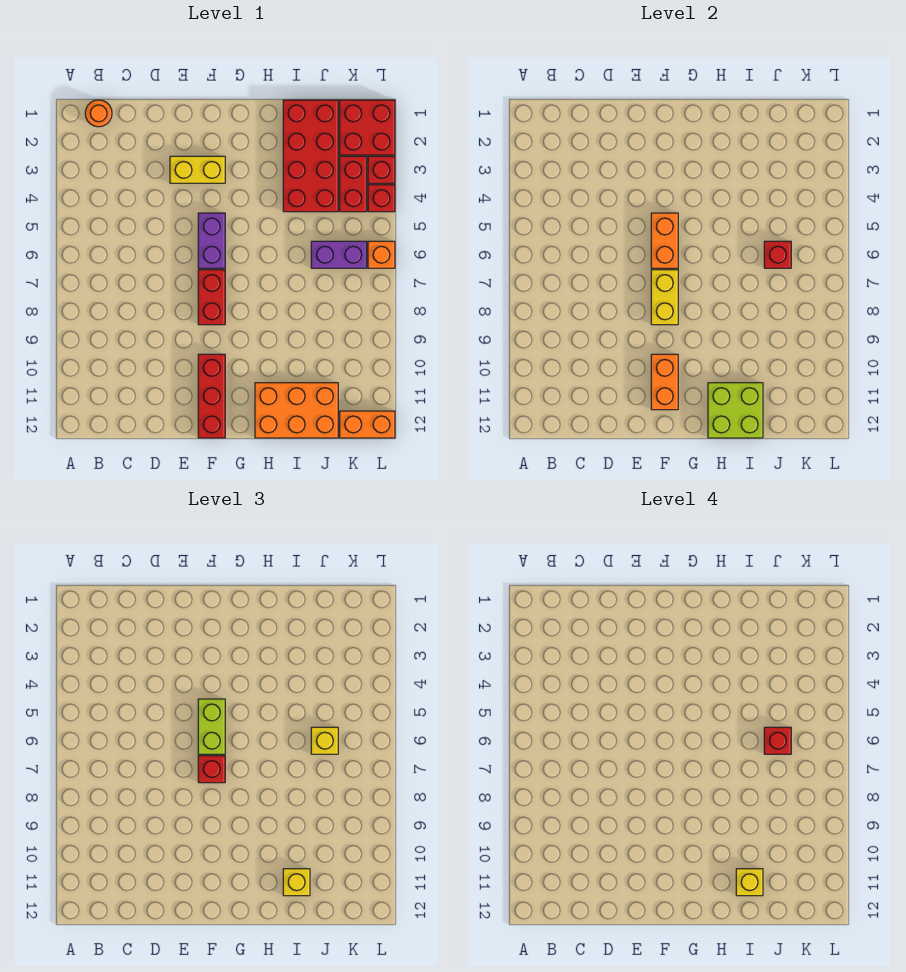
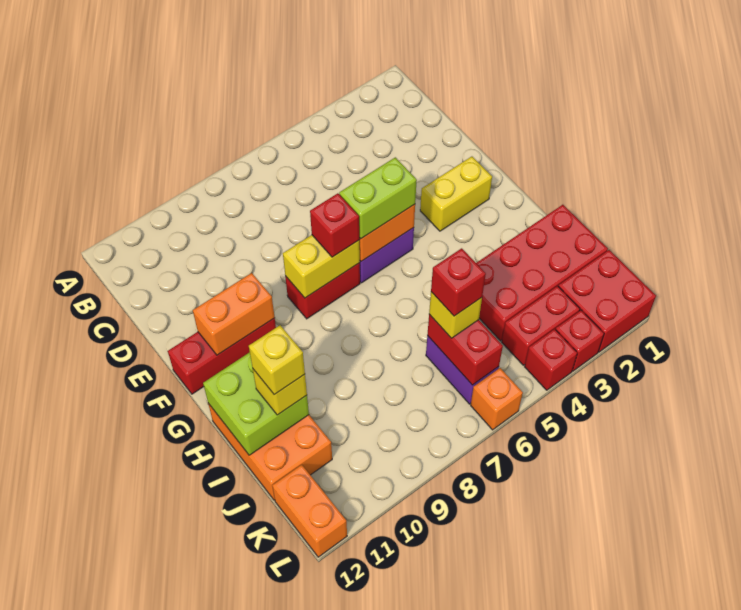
orange 1x1 round brick [85,100,112,127] -> none
yellow 1x2 brick [170,156,225,183] -> yellow 1x2 brick turned to [420,157,492,231]
red 1x1 brick [764,241,791,268] -> red 1x2 brick [427,314,503,385]

